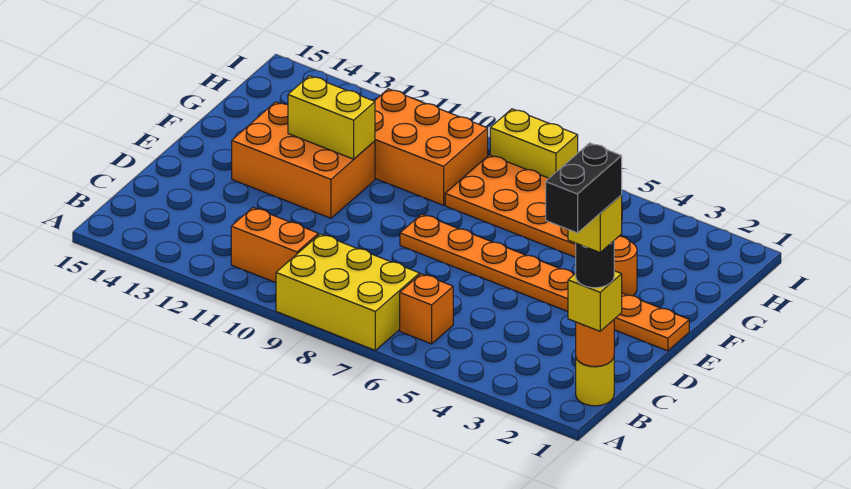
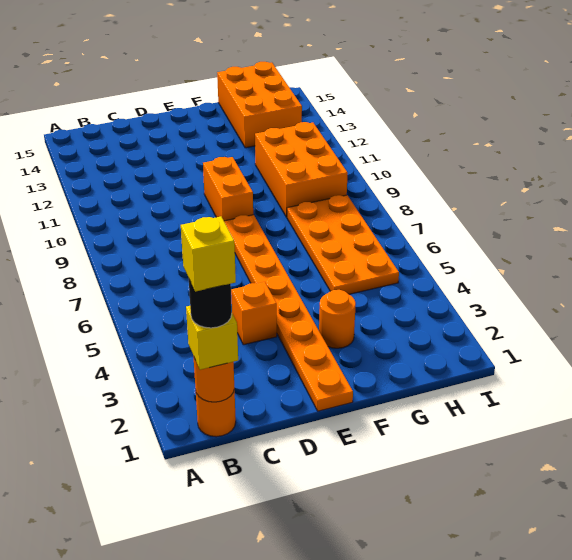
black 1x2 brick [546,143,622,233] -> none
yellow 2x3 brick [276,234,420,350] -> none
yellow 1x1 round brick [576,358,614,406] -> orange 1x1 round brick [196,390,236,437]
orange 1x1 brick [400,274,453,344] -> orange 1x1 brick moved to [231,282,277,345]
orange 1x2 brick [231,208,318,283] -> orange 1x2 brick moved to [203,157,253,221]
orange 2x3 brick [232,102,375,218] -> orange 2x3 brick moved to [217,62,302,148]
yellow 1x2 brick [288,76,375,159] -> none
yellow 1x2 brick [490,109,578,178] -> none

